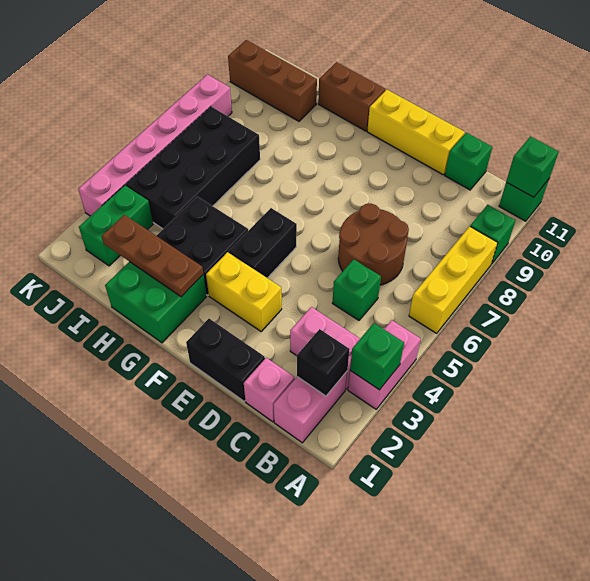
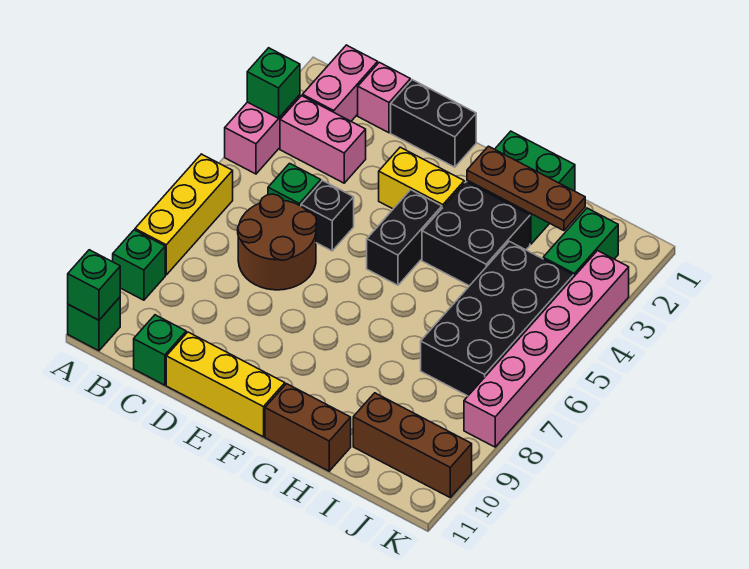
black 1x1 brick [297,329,350,396] -> black 1x1 brick moved to [301,181,354,251]

